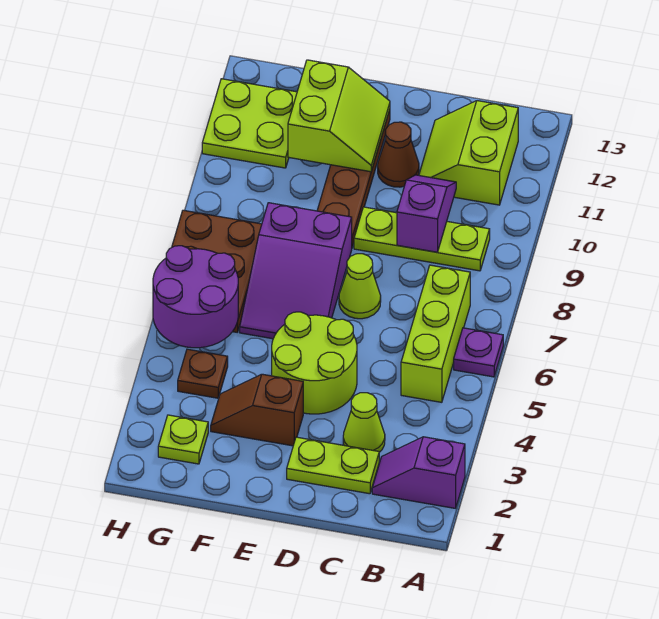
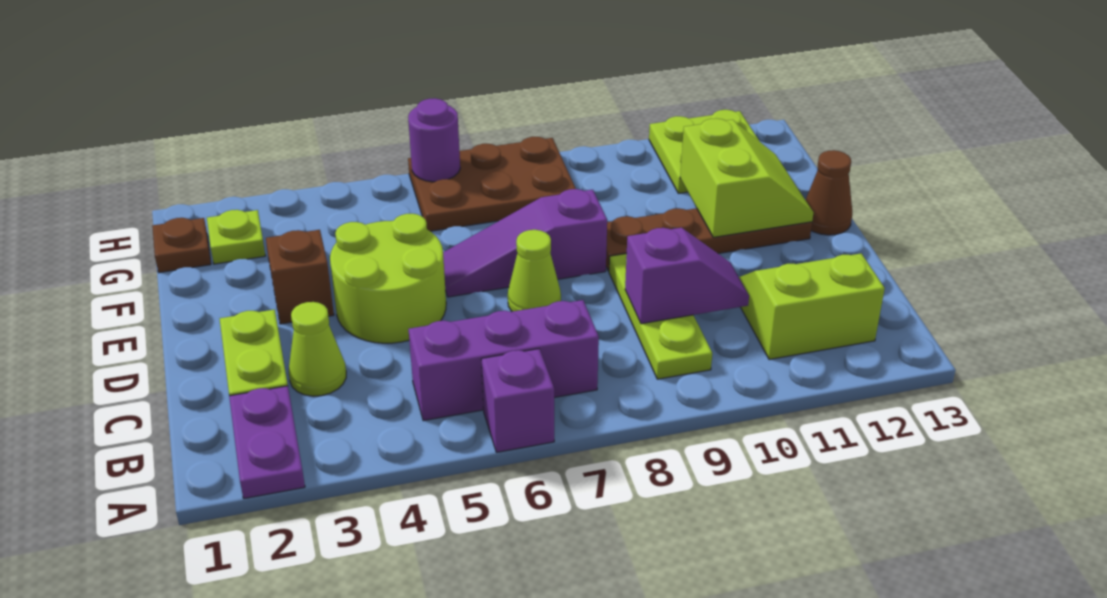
purple 1x2 slope [372,437,465,508] -> purple 1x2 plate [229,386,305,499]
purple 1x1 plate [454,328,503,377] -> purple 1x1 brick [481,349,554,452]
lime 1x3 brick [401,265,470,402] -> purple 1x3 brick [409,300,599,421]
brown 1x1 cone [378,122,419,187] -> brown 1x1 cone moved to [806,150,852,235]
purple 2x3 slope [240,203,352,339] -> purple 1x3 slope [443,189,607,297]
lime 2x2 slope [288,60,390,172] -> lime 2x2 slope turned to [680,118,814,237]
brown 1x1 plate [178,349,228,398] -> brown 1x1 plate moved to [152,218,211,273]
purple 2x2 round brick [153,246,238,348] -> purple 1x1 round brick [408,98,460,182]

